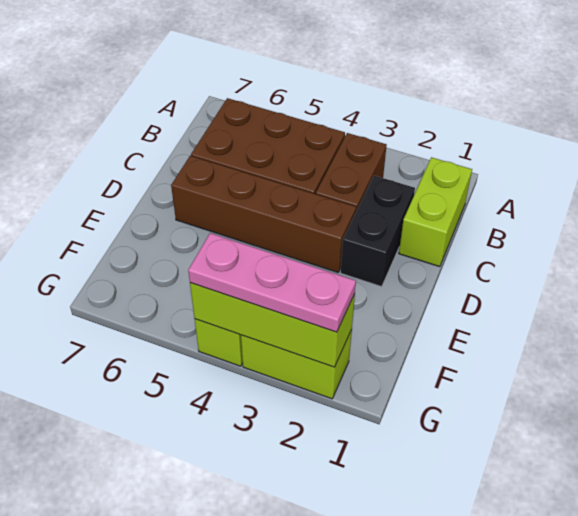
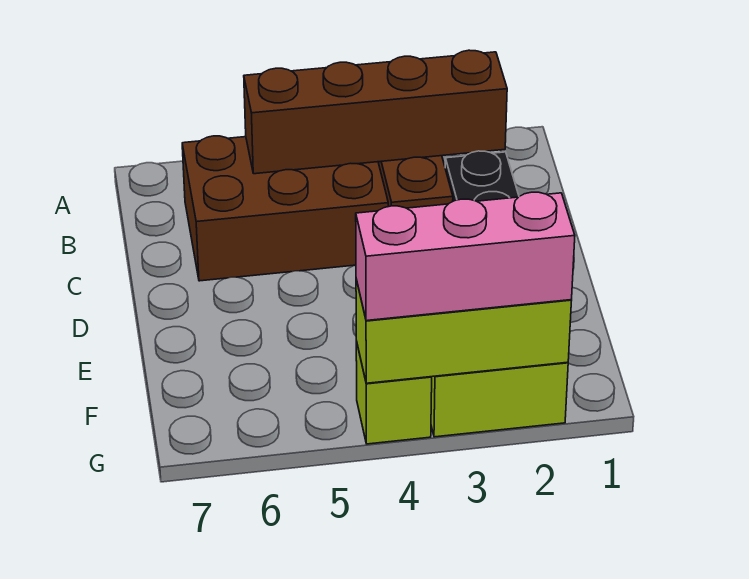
lime 1x2 brick [399,157,472,267] -> none
brown 1x4 brick [171,156,356,272] -> brown 1x4 brick moved to [244,50,507,174]
pink 1x3 plate [188,233,356,332] -> pink 1x3 brick [356,192,575,321]

